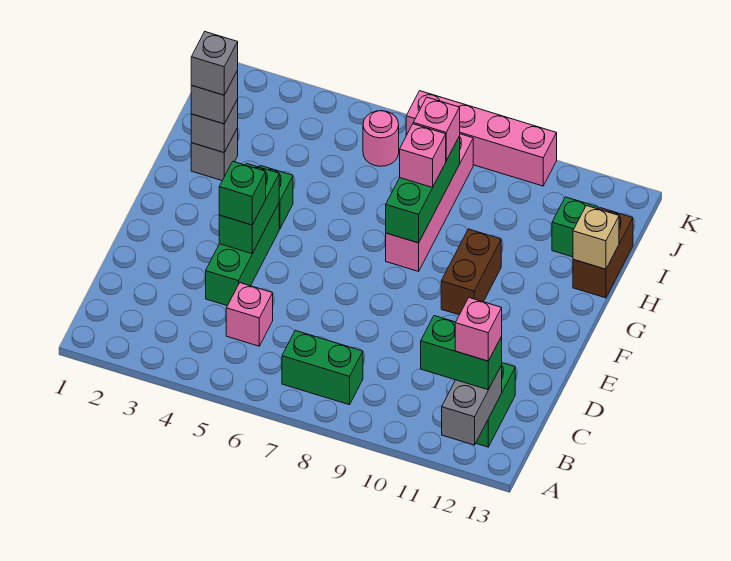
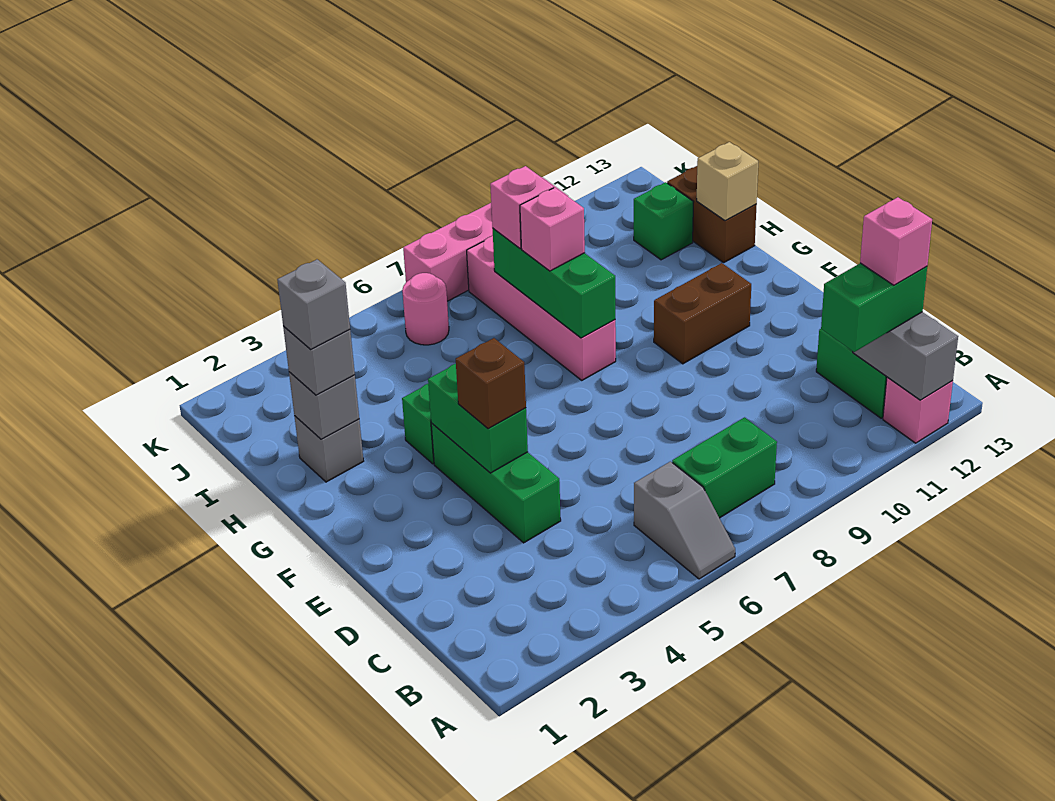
none -> grey 1x2 slope [634,461,735,579]
pink 1x1 brick [226,283,273,346] -> pink 1x1 brick moved to [883,377,953,443]
green 1x1 brick [219,162,266,225] -> brown 1x1 brick [456,338,526,429]
brown 1x2 brick [441,229,501,315] -> brown 1x2 brick turned to [654,263,751,364]

